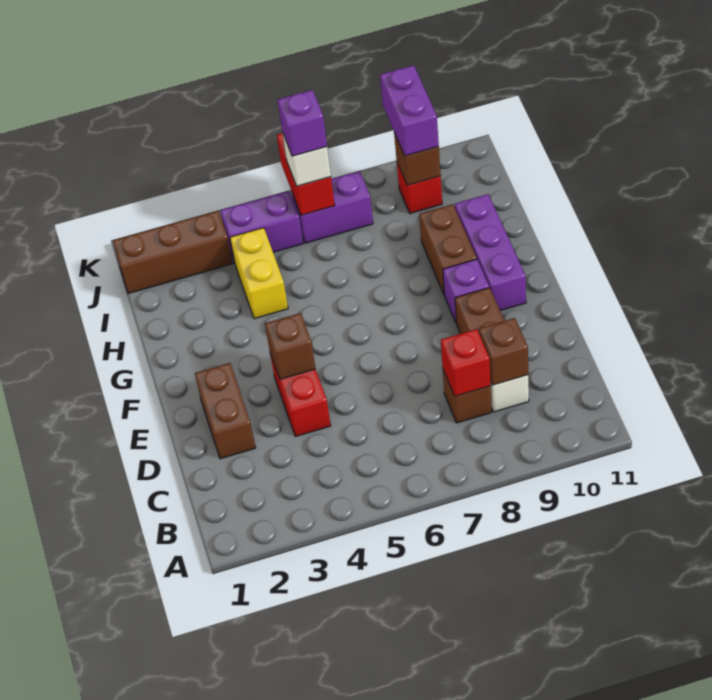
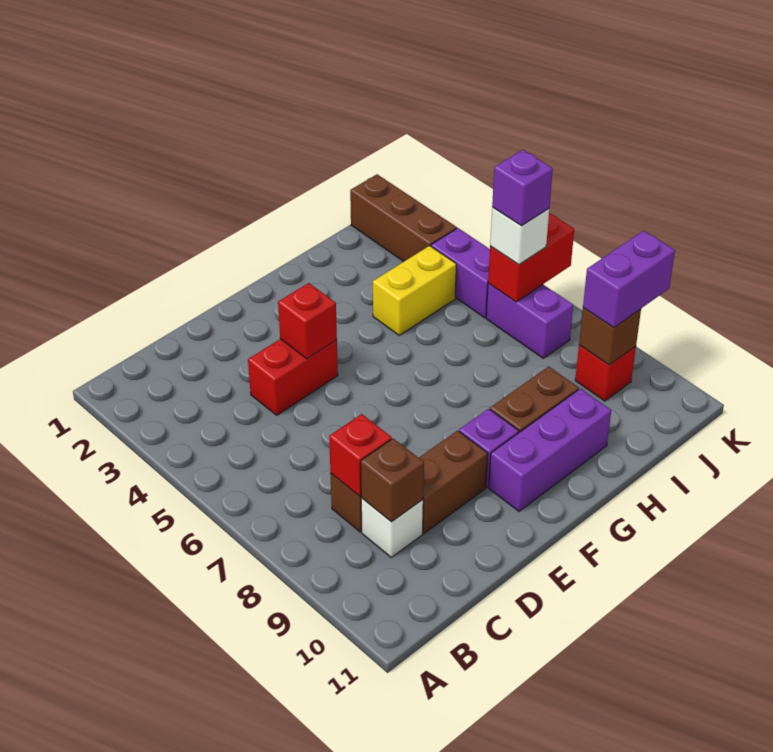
brown 1x2 brick [195,363,256,459] -> none
brown 1x1 brick [265,313,316,379] -> red 1x1 brick [278,283,337,359]

